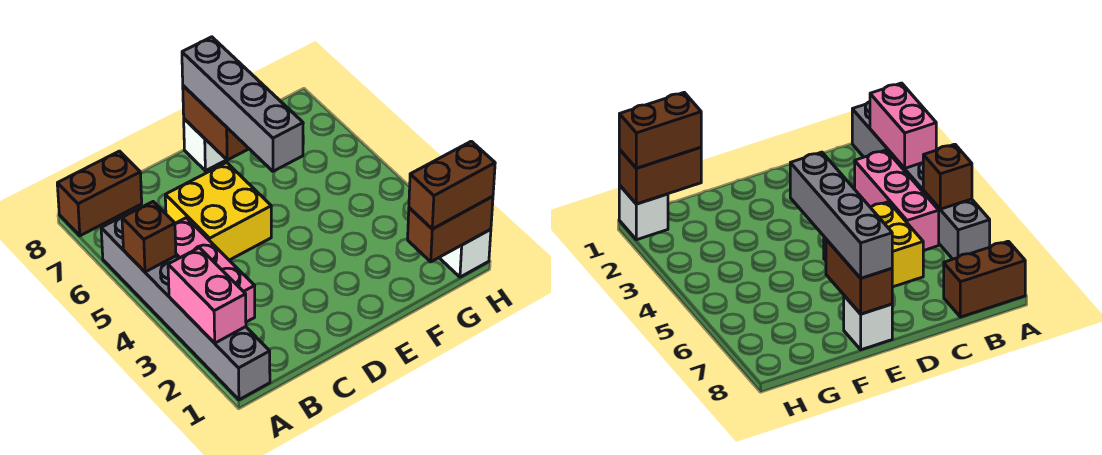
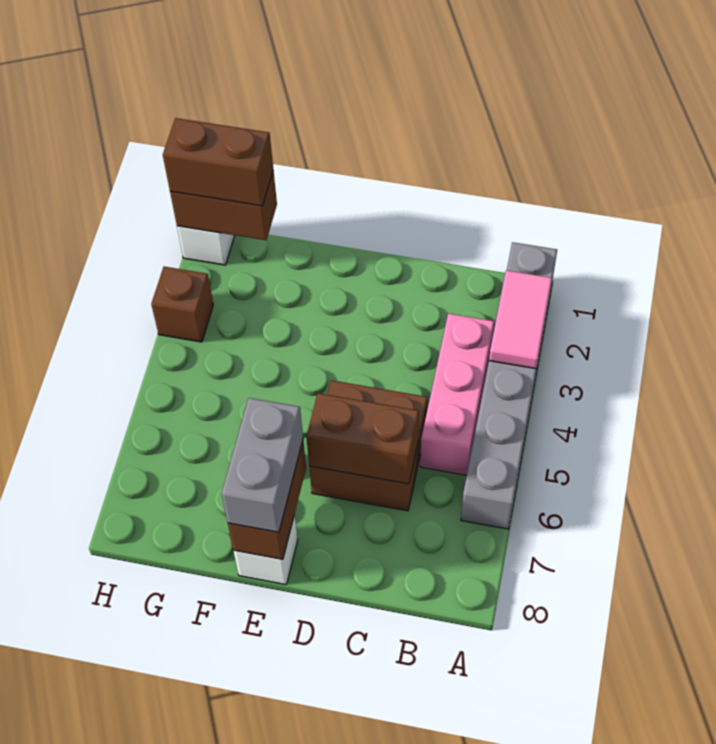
pink 1x2 brick [168,248,246,343] -> pink 1x2 tile [489,270,552,369]
brown 1x1 brick [122,202,176,272] -> brown 1x1 brick moved to [151,267,213,342]
brown 1x2 brick [57,151,142,236] -> brown 1x2 brick moved to [306,393,419,484]
yellow 2x2 brick [165,162,271,260] -> brown 2x2 brick [309,380,428,511]
grey 1x4 brick [182,37,303,171] -> grey 1x2 brick [222,398,303,532]

